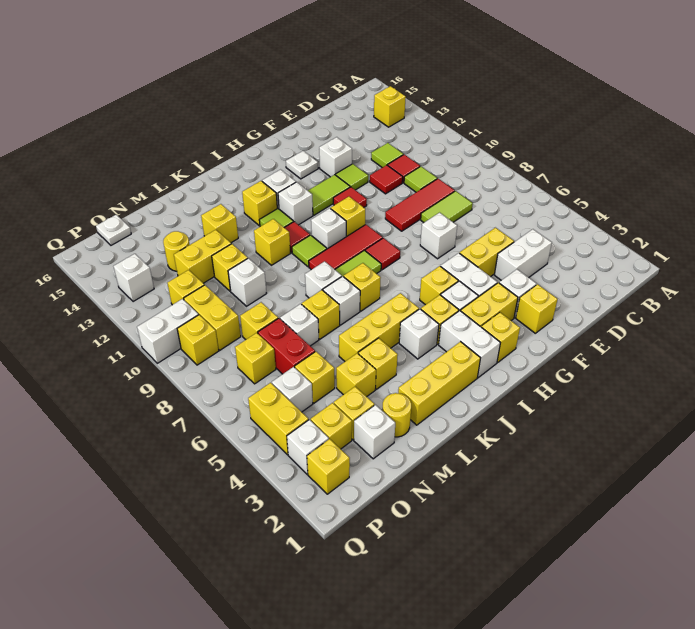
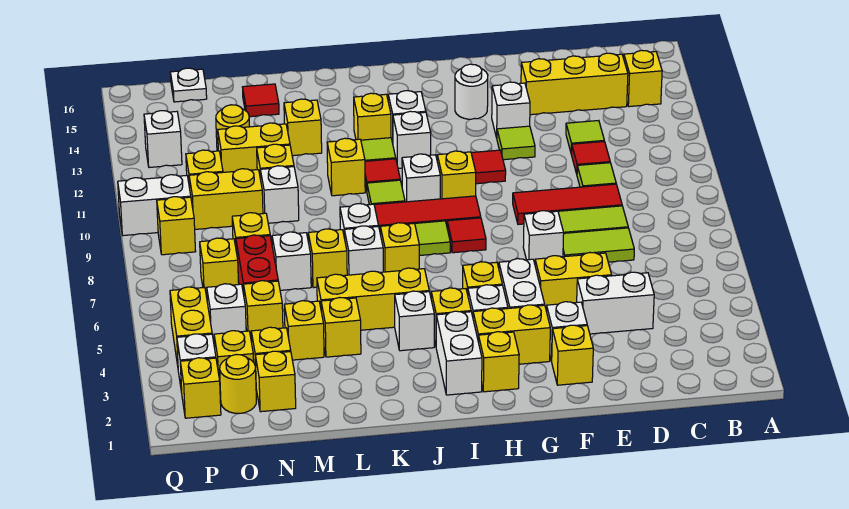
red 1x1 tile [370,165,403,194] -> red 1x1 tile moved to [243,84,279,117]
lime 1x2 tile [308,175,350,215] -> lime 1x2 tile moved to [563,228,634,262]
white 1x1 plate [286,151,318,179] -> white 1x1 round brick [455,64,488,119]
yellow 1x3 brick [398,342,480,425] -> yellow 1x3 brick moved to [521,53,628,115]
yellow 1x1 round brick [382,393,411,437] -> yellow 1x1 round brick moved to [220,354,256,413]
white 1x1 brick [354,405,395,459] -> yellow 1x1 brick [255,351,296,412]
yellow 1x2 brick [184,285,241,350] -> yellow 1x2 brick turned to [189,169,263,229]

